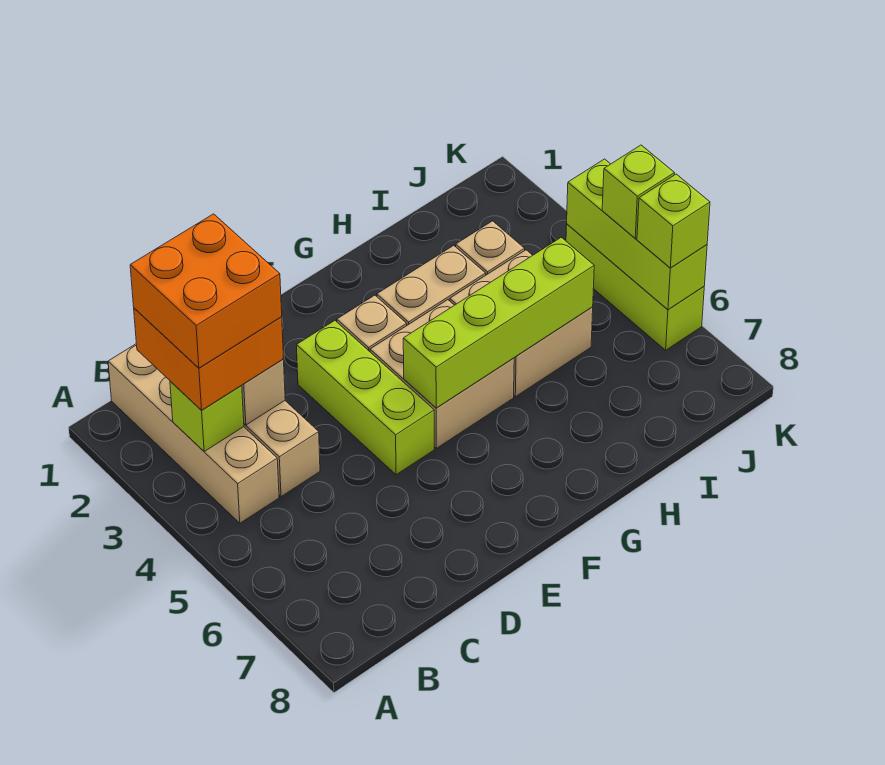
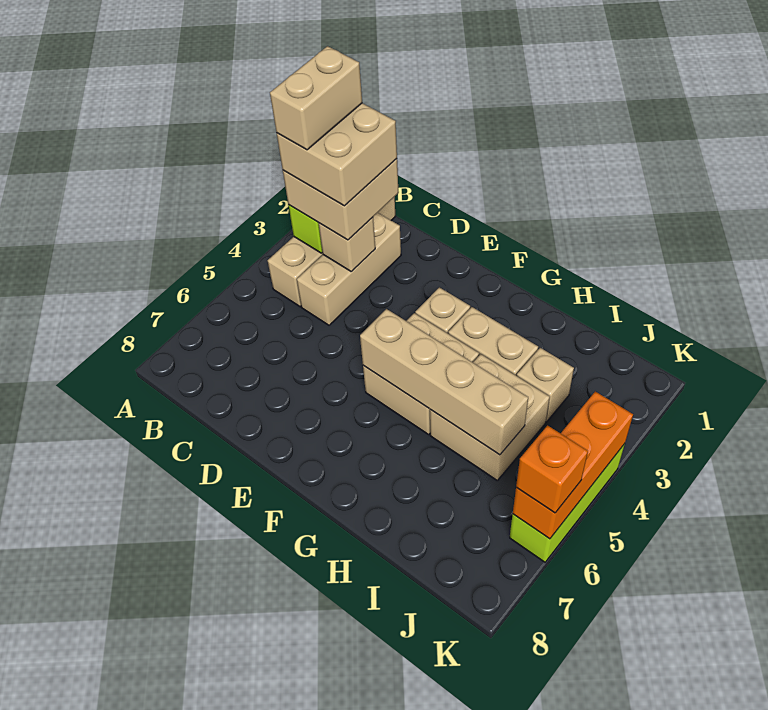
orange 2x2 brick [134,308,283,410] -> tan 2x2 brick [283,159,399,240]
orange 2x2 brick [130,214,282,368] -> tan 2x2 brick [277,103,397,206]
none -> tan 1x2 brick [270,46,362,150]
lime 1x3 brick [297,321,434,475] -> none
lime 1x4 brick [403,237,594,408] -> tan 1x4 brick [360,309,528,455]
lime 1x3 brick [567,159,707,310] -> orange 1x3 brick [513,391,633,539]
lime 1x1 brick [602,145,675,238] -> none
lime 1x1 brick [637,174,710,268] -> orange 1x1 brick [516,425,588,513]

